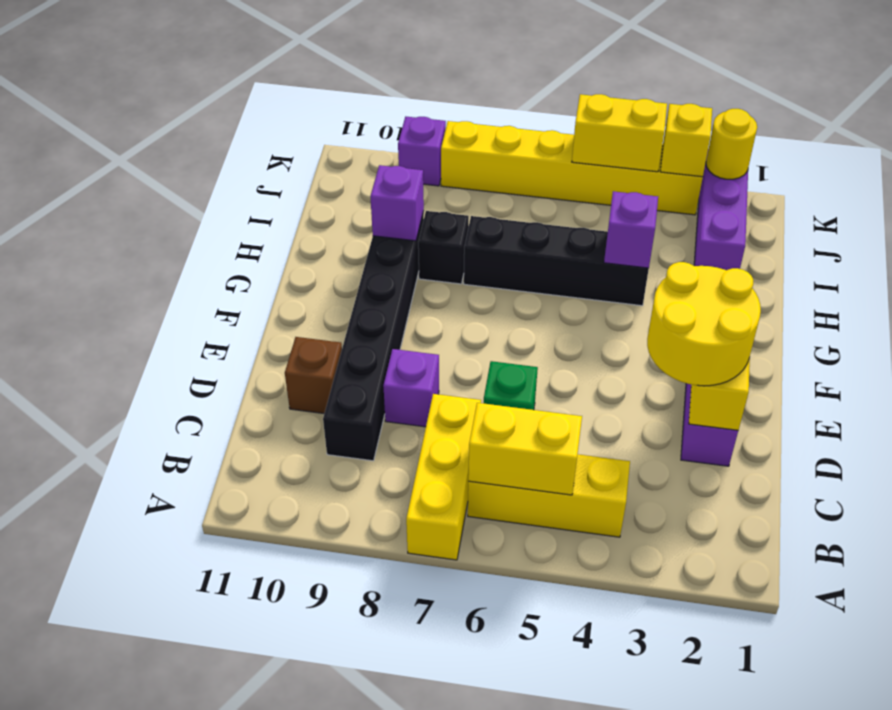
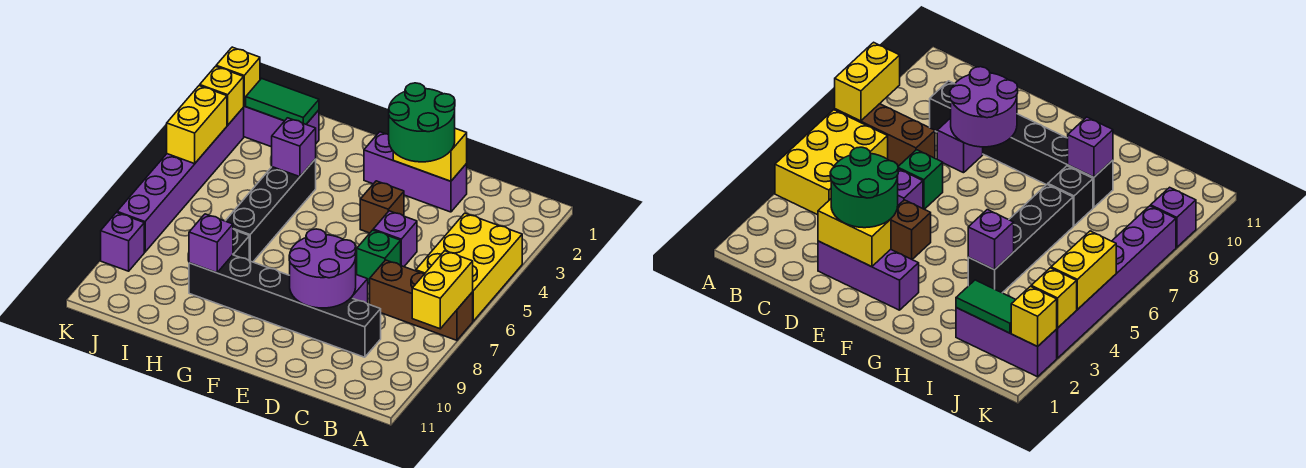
yellow 1x3 brick [406,394,481,560] -> brown 1x3 brick [370,260,473,340]
yellow 1x3 brick [468,454,630,537] -> yellow 2x3 brick [416,213,522,321]
yellow 1x2 brick [468,403,582,495] -> yellow 1x2 brick moved to [412,251,473,329]
yellow 2x2 round brick [647,262,761,386] -> green 2x2 round brick [389,83,455,162]
none -> purple 1x1 brick [373,211,417,267]
none -> purple 2x2 round brick [289,229,356,308]
brown 1x1 brick [285,337,342,414] -> brown 1x1 brick moved to [360,181,404,233]
none -> green 1x2 tile [246,78,319,124]
yellow 1x1 round brick [706,109,757,179] -> yellow 1x1 brick [216,47,260,106]
yellow 1x6 brick [441,121,703,215] -> purple 1x6 brick [117,108,244,252]

